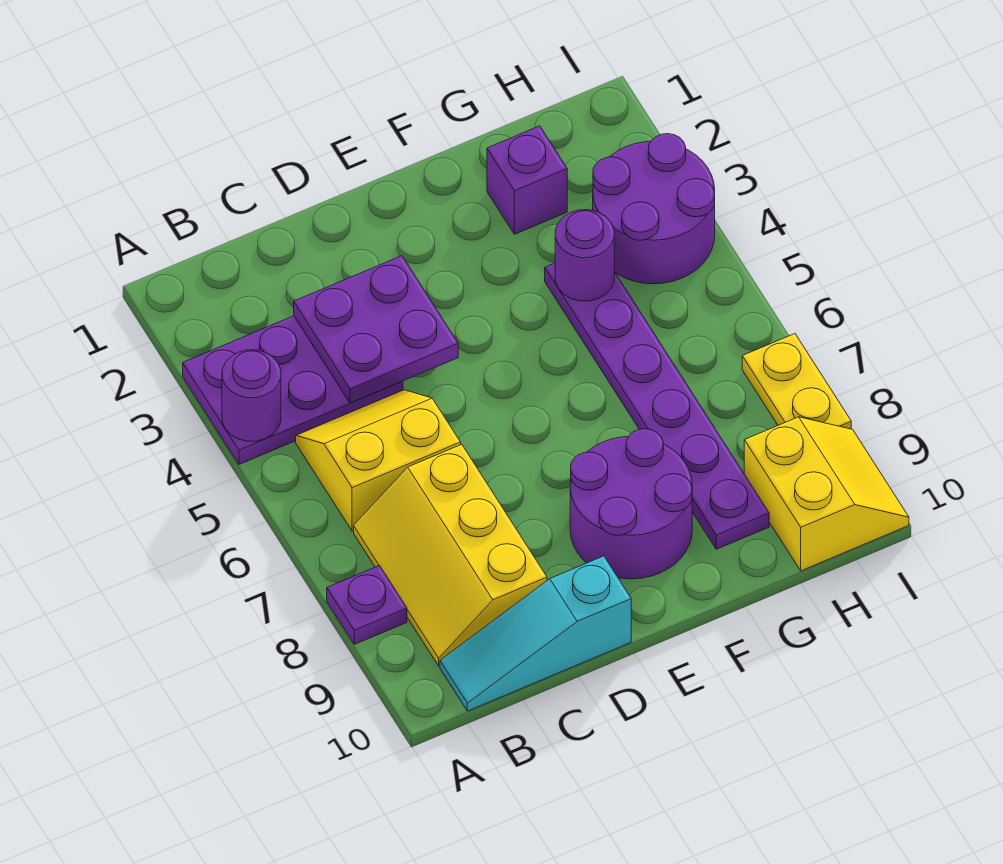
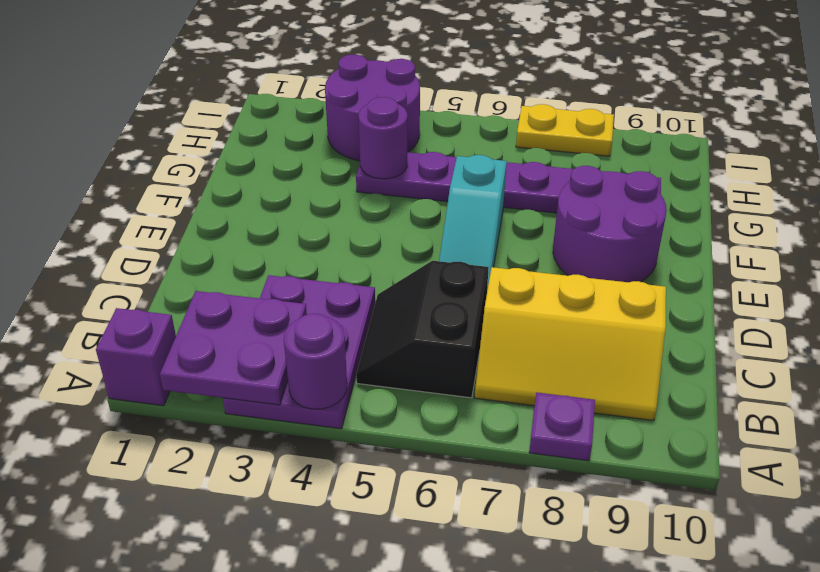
yellow 2x2 slope [296,390,461,531] -> black 2x2 slope [356,261,489,398]
cyan 1x3 slope [440,556,631,711] -> cyan 1x3 slope moved to [439,155,507,290]
purple 2x2 plate [294,256,458,403] -> purple 2x2 plate moved to [160,291,307,405]
purple 1x1 brick [487,126,567,234] -> purple 1x1 brick moved to [96,308,176,406]
yellow 2x2 slope [744,417,909,571] -> none

